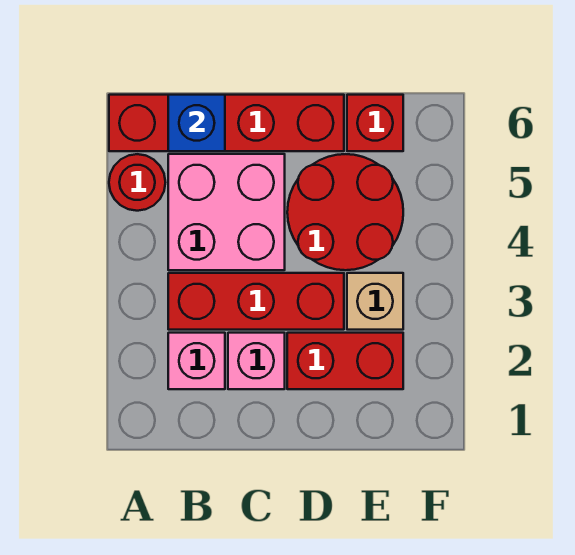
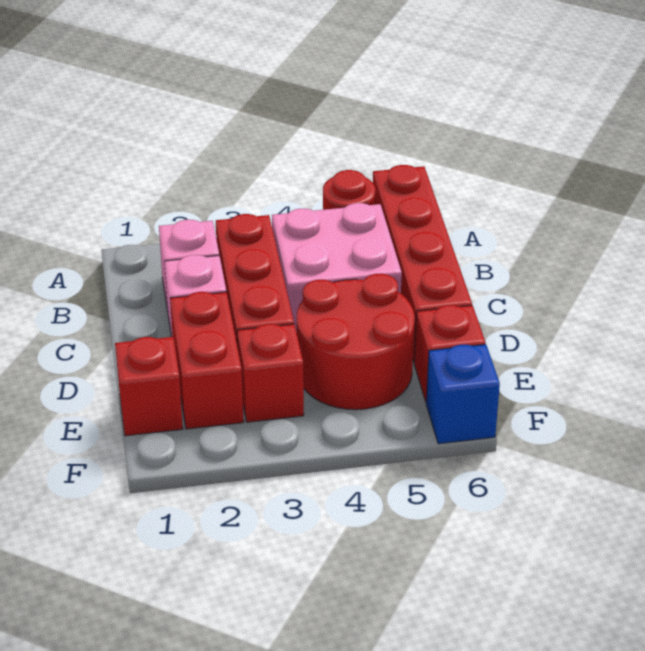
blue 1x1 brick [168,95,225,151] -> blue 1x1 brick moved to [426,344,500,444]
none -> red 1x1 brick [115,337,183,436]
tan 1x1 brick [347,273,403,330] -> red 1x1 brick [237,324,304,422]

